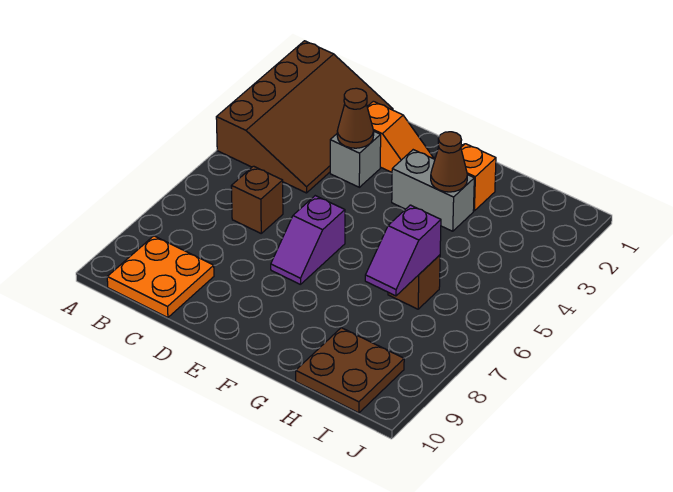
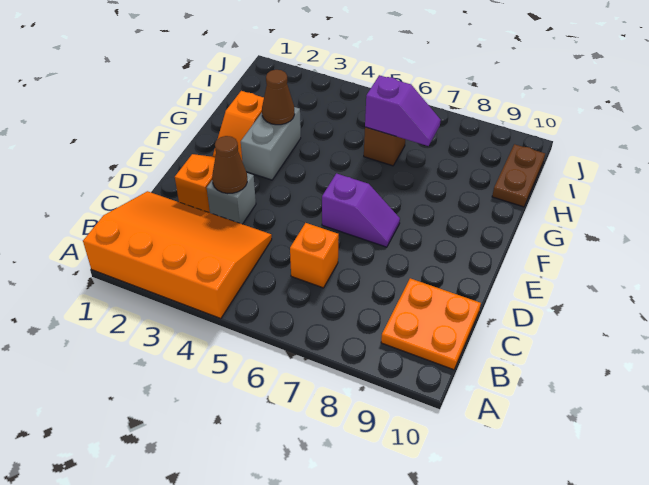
brown 3x4 slope [216,41,393,193] -> orange 3x4 slope [83,191,272,319]
brown 1x1 brick [231,166,283,233] -> orange 1x1 brick [290,223,339,288]
brown 2x2 plate [296,328,404,413] -> brown 1x2 plate [492,144,545,207]

